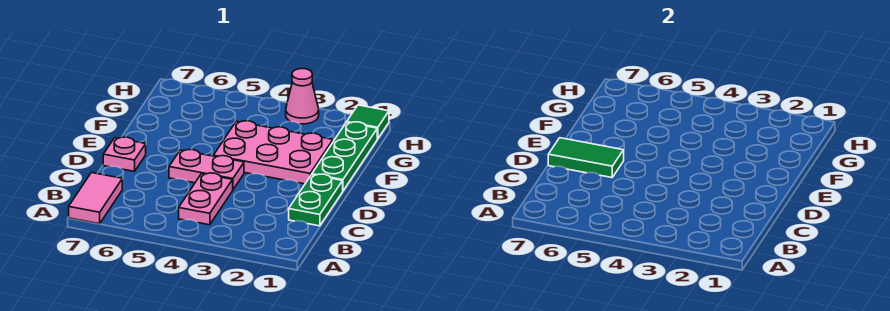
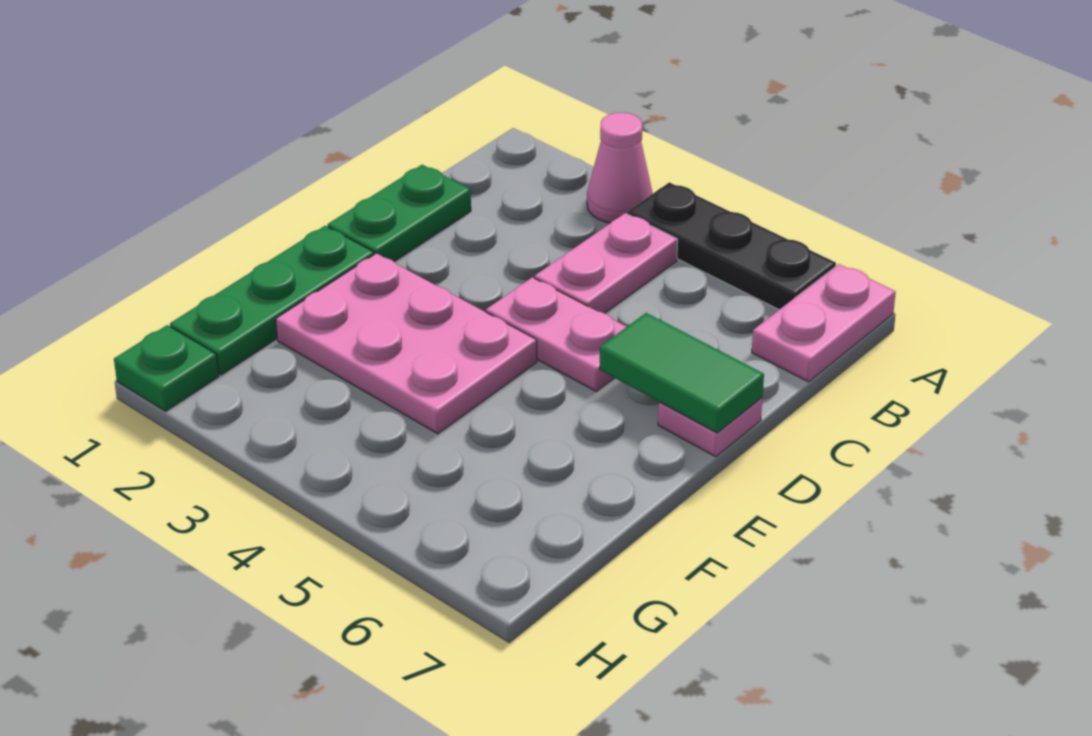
none -> black 1x3 plate [627,182,836,310]
pink 1x2 tile [69,173,122,224] -> pink 1x2 plate [752,264,896,382]
green 1x1 tile [347,105,389,139] -> green 1x1 plate [114,325,219,411]
pink 1x1 cone [286,69,319,124] -> pink 1x1 cone moved to [587,113,653,223]

